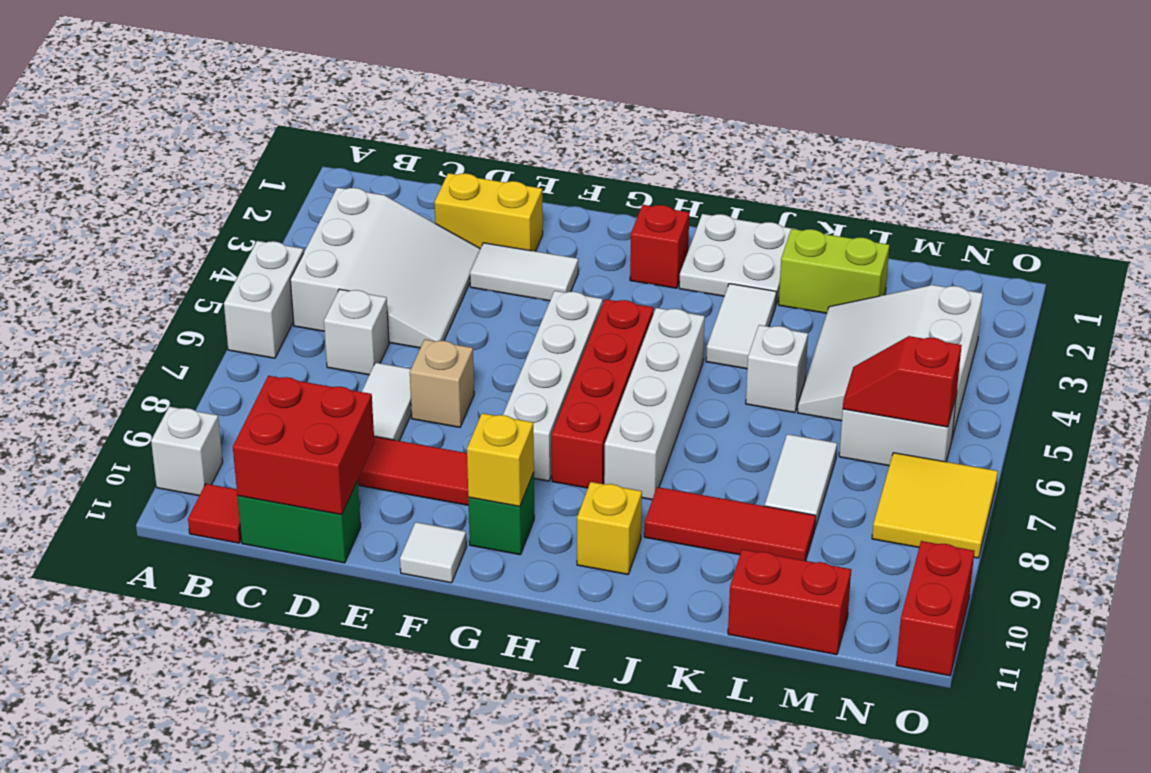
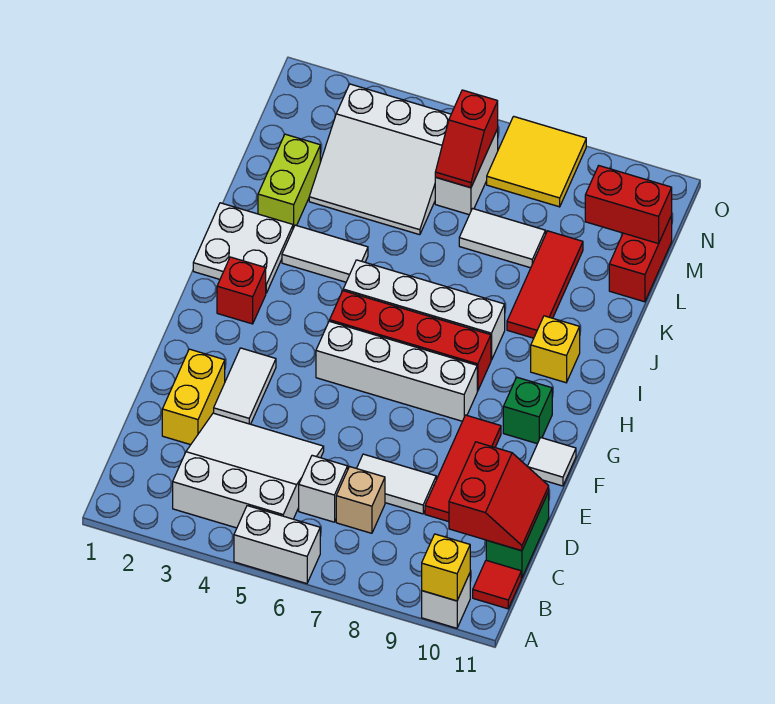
red 2x2 brick [233,376,374,515] -> red 2x2 slope [449,442,549,551]
tan 1x1 brick [410,339,474,427] -> tan 1x1 brick moved to [336,467,385,533]
yellow 1x1 brick [467,413,534,507] -> yellow 1x1 brick moved to [422,534,470,601]
white 1x1 brick [746,325,808,413] -> none
red 1x2 brick [896,541,974,676] -> red 1x2 brick moved to [585,166,672,244]

